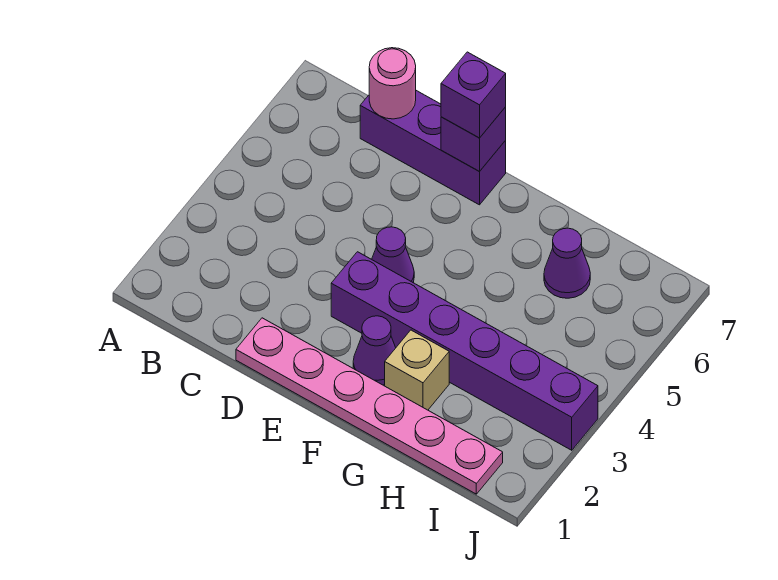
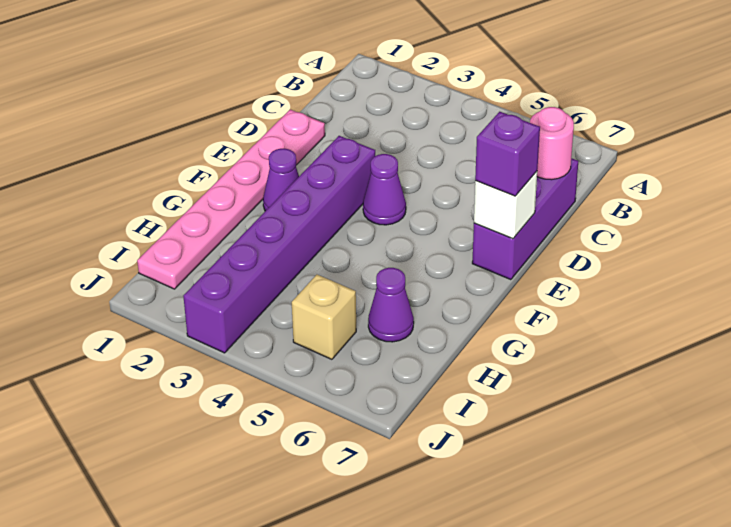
purple 1x1 brick [441,107,506,172] -> white 1x1 brick [474,171,537,239]
tan 1x1 brick [385,330,449,410] -> tan 1x1 brick moved to [292,275,356,359]

